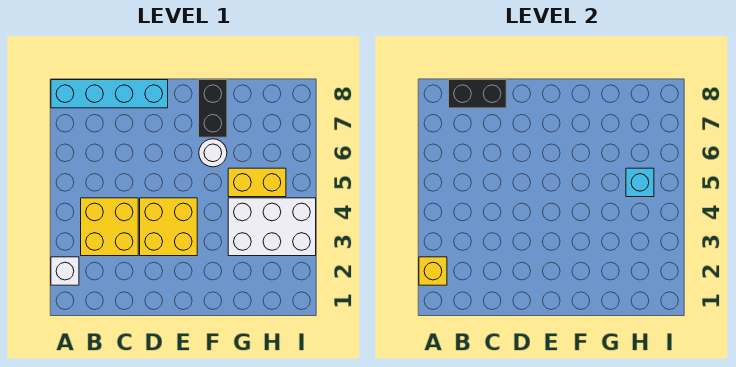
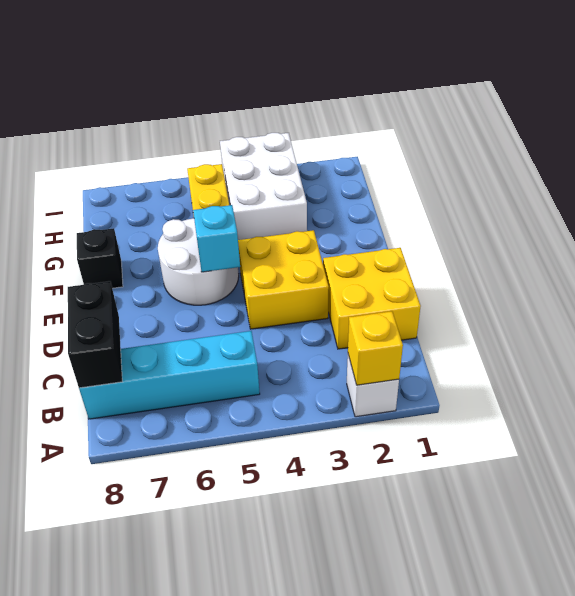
cyan 1x4 brick [51,80,168,108] -> cyan 1x4 brick turned to [79,331,260,419]
yellow 2x2 brick [81,198,138,256] -> yellow 2x2 brick moved to [323,248,421,349]
white 1x1 round brick [199,139,227,167] -> white 2x2 round brick [158,218,239,305]
black 1x2 brick [199,80,227,137] -> black 1x1 brick [77,228,123,288]
cyan 1x1 brick [626,168,654,197] -> cyan 1x1 brick moved to [193,205,240,272]

